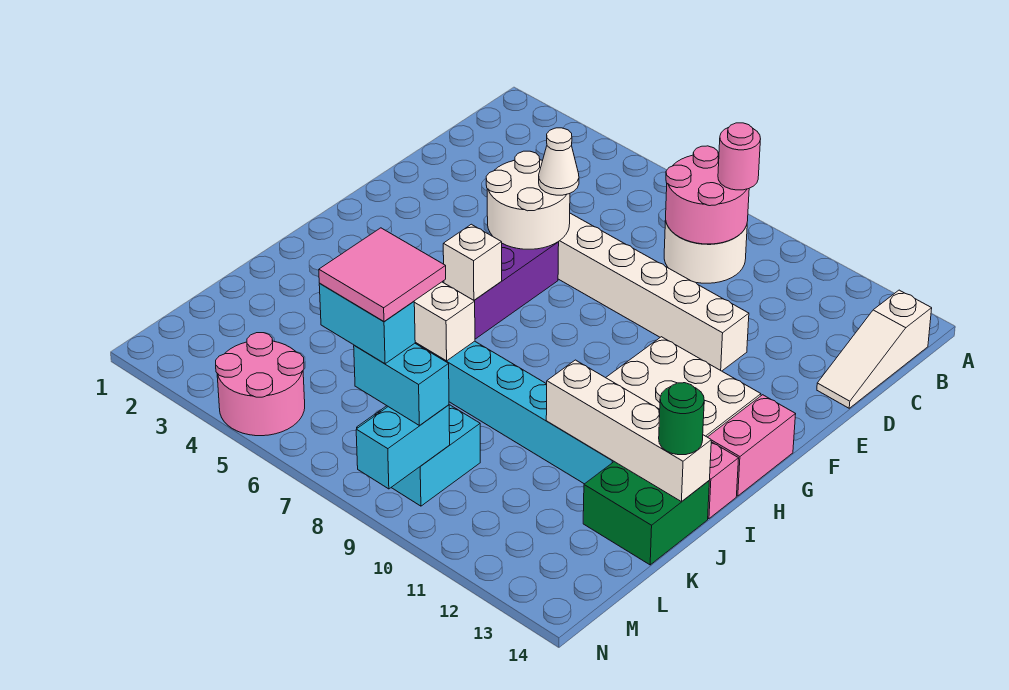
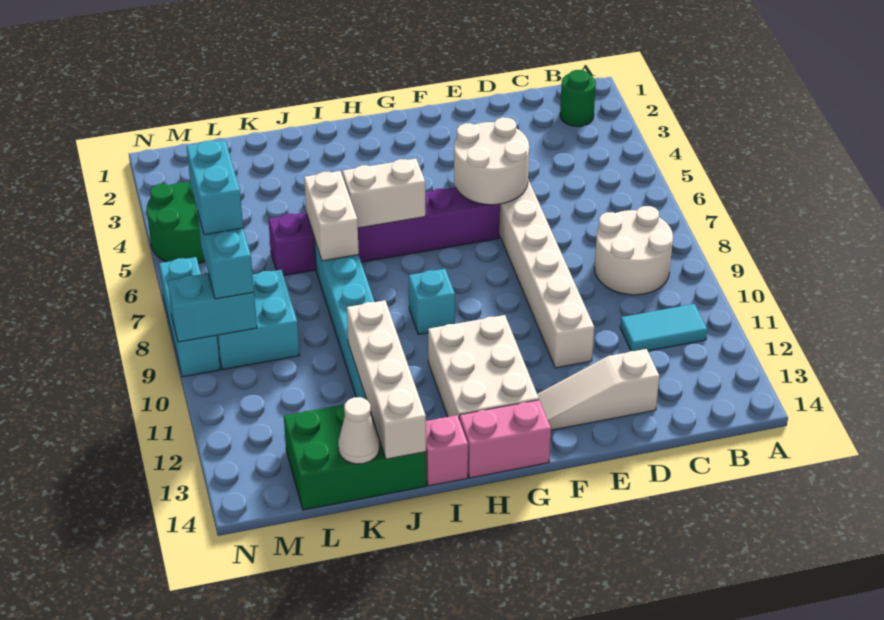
pink 2x2 round brick [666,146,749,244] -> none
pink 1x1 round brick [718,123,760,190] -> none
none -> cyan 1x2 tile [620,304,707,351]
white 1x3 slope [817,290,932,408] -> white 1x3 slope moved to [537,349,659,430]
white 1x1 cone [539,128,579,195] -> white 1x1 cone moved to [338,397,380,464]
white 1x1 brick [443,224,502,300] -> white 1x2 brick [342,159,426,228]
none -> cyan 1x1 brick [409,269,455,334]
green 2x2 brick [583,462,709,565] -> green 2x3 brick [284,404,426,510]
green 1x1 round brick [659,383,704,455] -> green 1x1 round brick moved to [560,70,596,126]
pink 2x2 tile [319,228,446,322] -> none
pink 2x2 round brick [216,333,305,436] -> green 2x2 round brick [147,182,205,264]
none -> cyan 1x3 brick [159,257,220,377]

